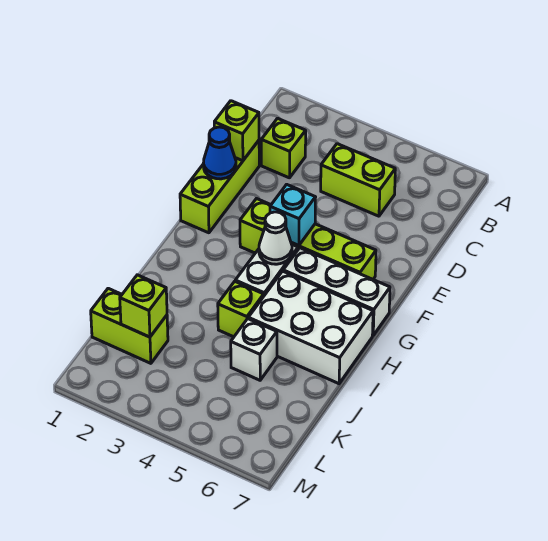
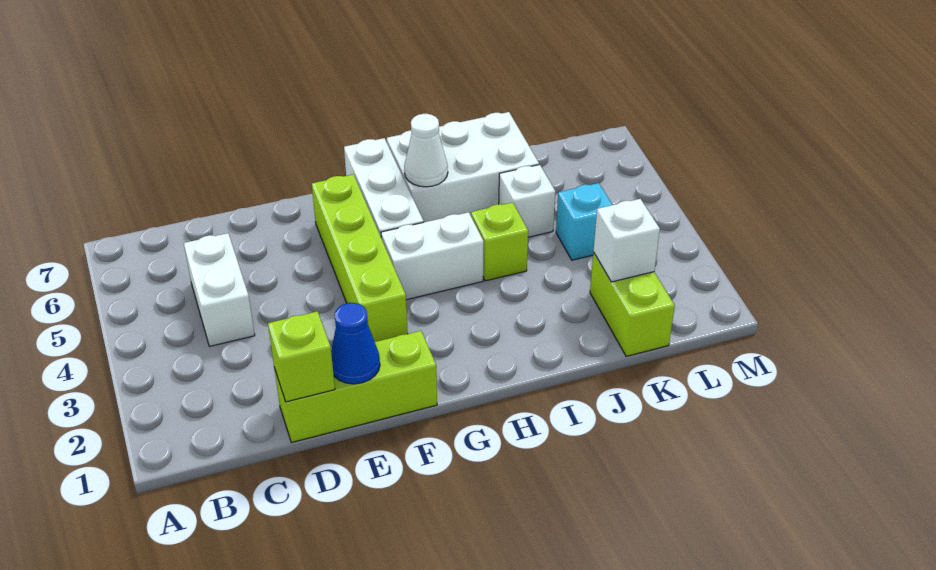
lime 1x1 brick [261,118,306,178] -> none
lime 1x2 brick [321,144,395,216] -> white 1x2 brick [184,233,255,346]
cyan 1x1 brick [270,184,316,246] -> cyan 1x1 brick moved to [556,183,612,260]
white 1x1 cone [259,212,292,264] -> white 1x1 cone moved to [404,114,448,187]
white 2x3 brick [248,271,373,384] -> white 2x3 brick turned to [387,112,539,222]
lime 1x1 brick [120,275,167,337] -> white 1x1 brick [593,199,660,282]

